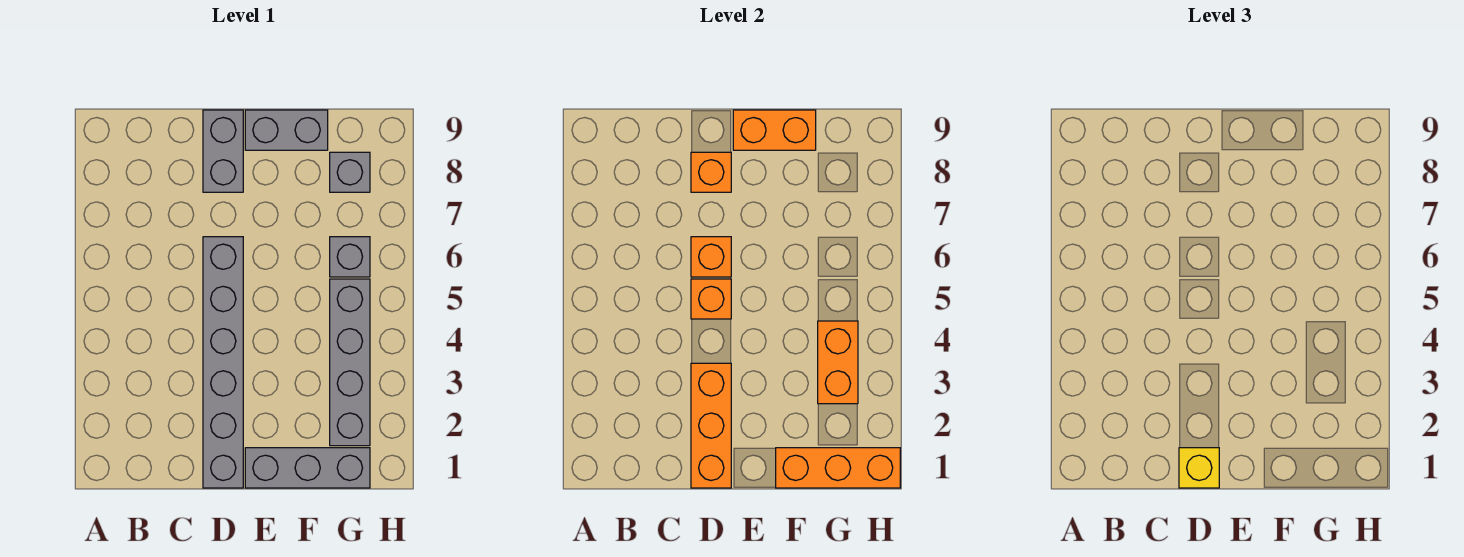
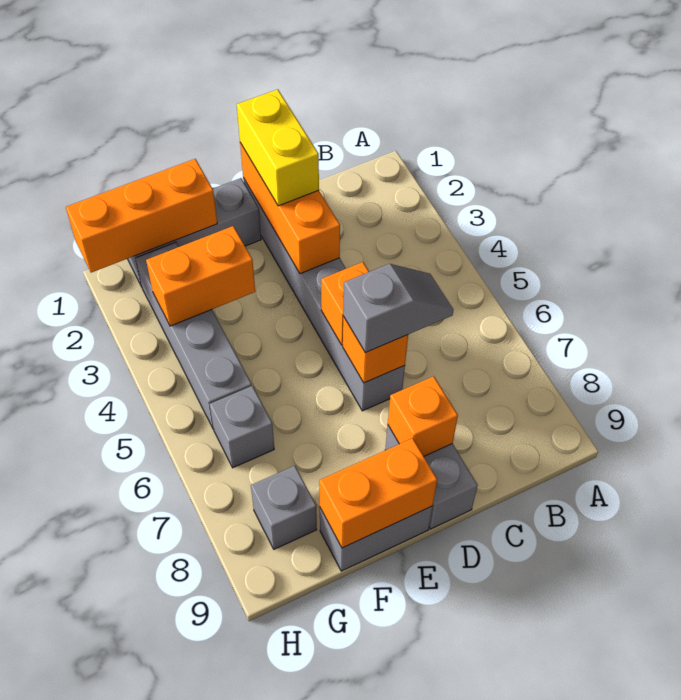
none -> grey 1x2 slope [343,264,454,353]
yellow 1x1 brick [1179,448,1219,488] -> yellow 1x2 brick [237,89,319,206]
orange 1x2 brick [818,321,858,404] -> orange 1x2 brick turned to [146,226,255,326]

